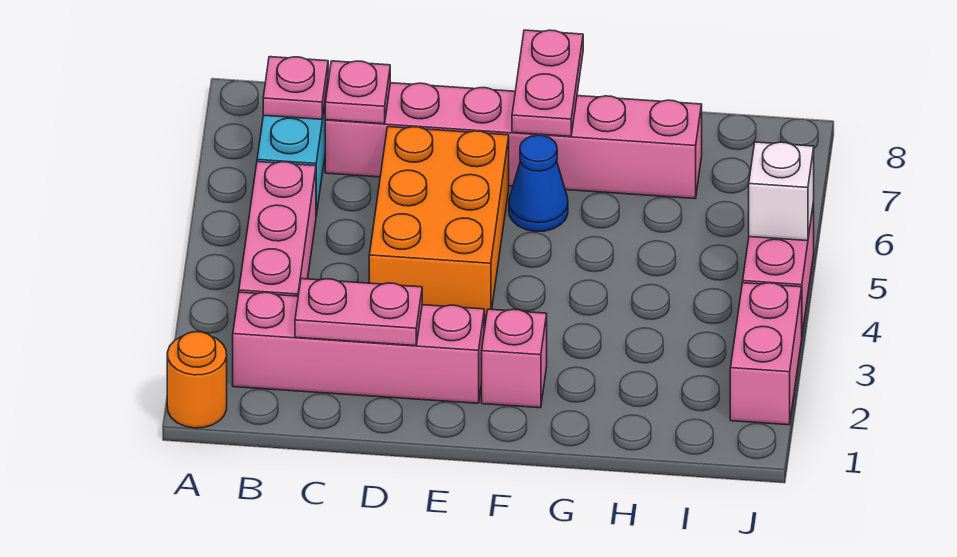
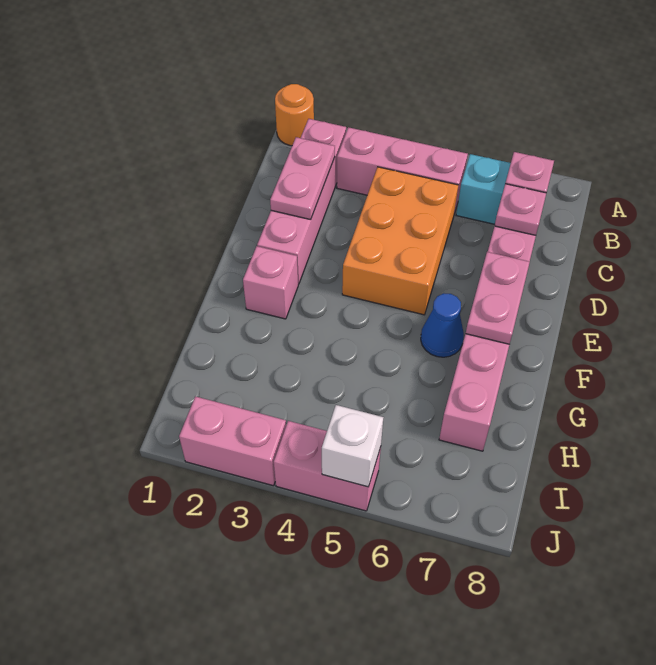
orange 2x3 brick [369,127,509,316] -> orange 2x3 brick turned to [342,167,459,315]
pink 1x2 plate [512,30,583,136] -> pink 1x2 plate turned to [466,252,530,344]

